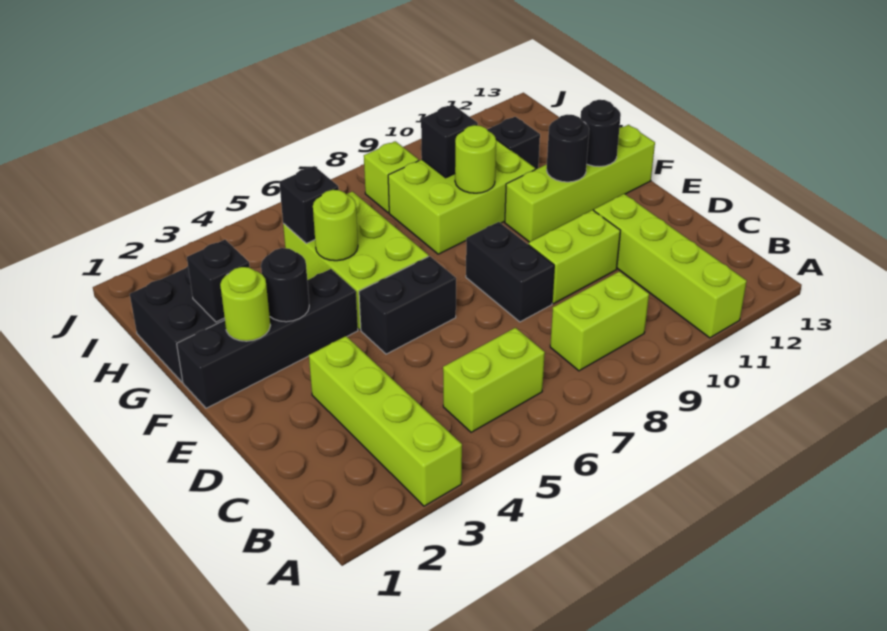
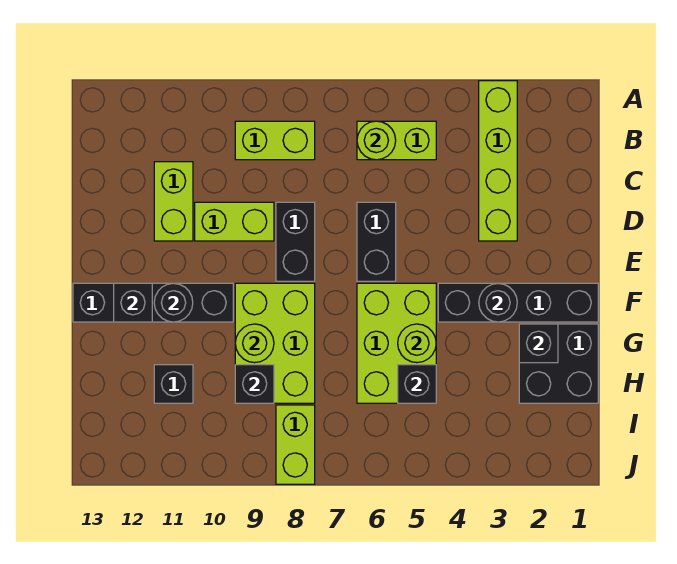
lime 1x4 brick [594,194,747,338] -> lime 1x2 brick [154,162,193,241]
black 1x2 brick [359,256,456,354] -> black 1x2 brick turned to [357,202,396,281]
lime 1x1 round brick [220,267,270,341] -> lime 1x1 round brick moved to [357,121,396,160]
lime 1x4 brick [505,125,655,242] -> black 1x4 brick [73,283,233,322]
black 1x1 round brick [580,100,621,167] -> black 1x1 brick [114,283,152,322]
lime 2x3 brick [388,140,535,254] -> lime 2x3 brick turned to [235,283,315,403]
lime 1x1 brick [364,141,419,213] -> lime 1x2 brick [276,405,315,484]

